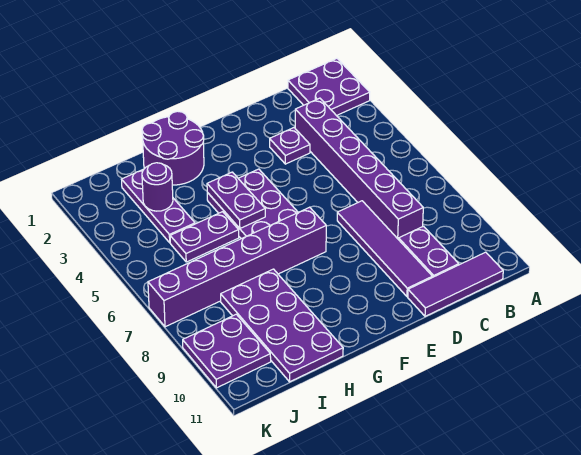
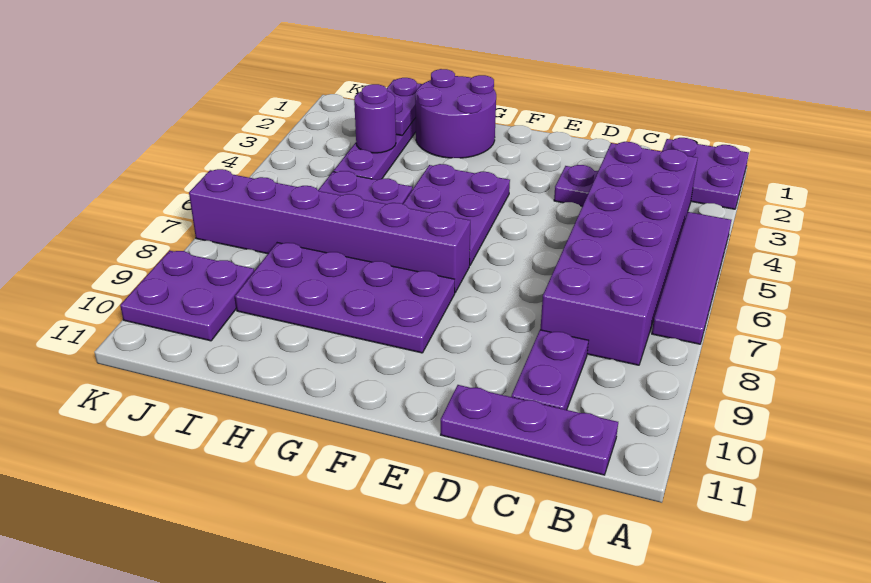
purple 1x3 tile [408,252,503,316] -> purple 1x3 plate [441,385,618,475]
purple 1x6 brick [295,98,423,240] -> purple 2x6 brick [540,142,697,365]
purple 1x4 tile [337,201,432,297] -> purple 1x4 tile moved to [652,212,731,344]
purple 1x2 plate [207,172,265,228] -> purple 1x2 plate moved to [387,78,422,135]
purple 2x4 plate [221,269,343,382] -> purple 2x4 plate turned to [235,243,455,353]

